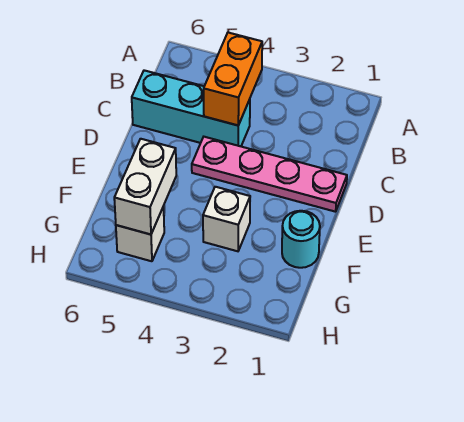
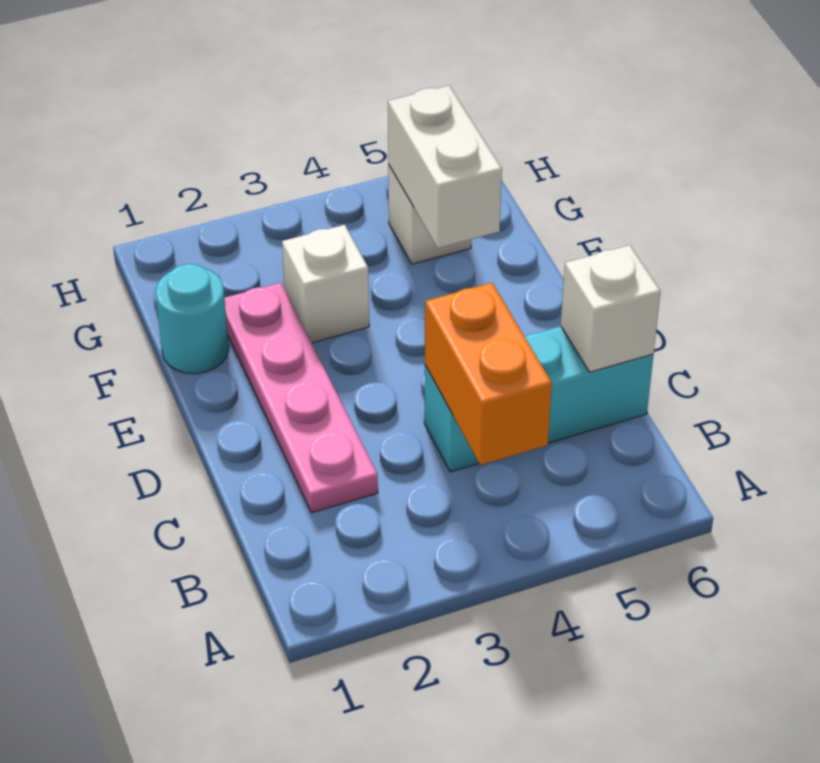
none -> white 1x1 brick [561,245,661,372]
pink 1x4 plate [192,137,347,212] -> pink 1x4 plate turned to [225,283,378,513]

